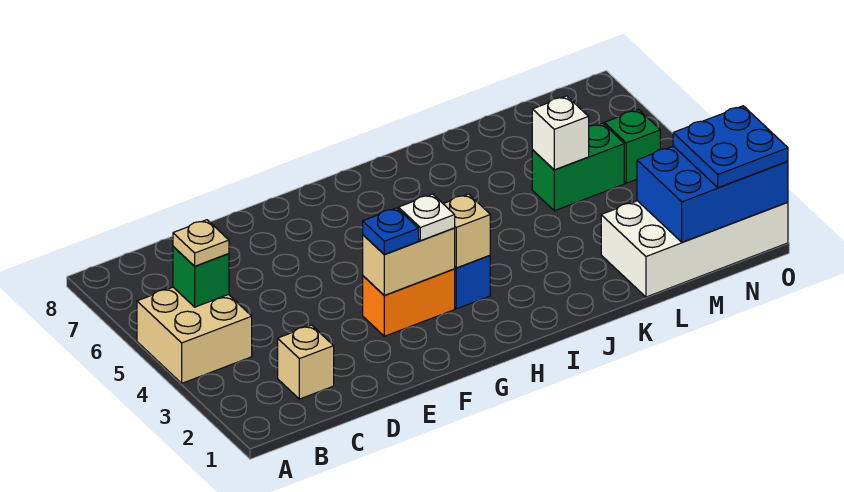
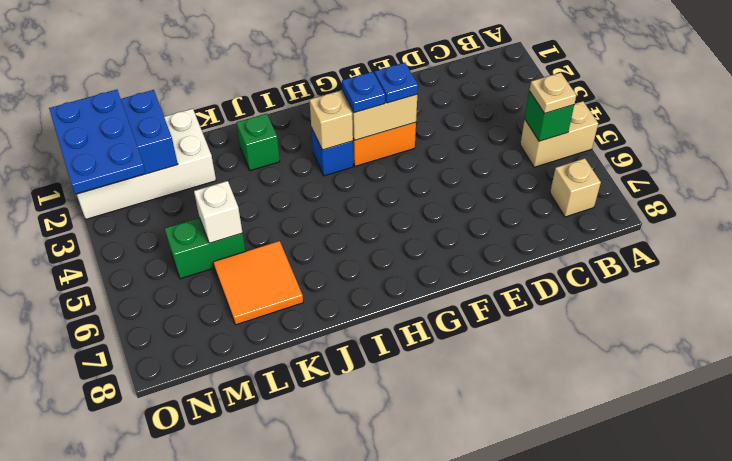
tan 2x2 brick [137,287,252,383] -> tan 1x2 brick [520,101,598,167]
tan 1x1 brick [278,325,334,399] -> tan 1x1 brick moved to [550,158,601,217]
white 1x1 plate [398,194,455,241] -> blue 1x1 plate [342,72,385,113]
none -> orange 2x2 tile [213,241,303,325]
blue 2x2 plate [673,106,788,188] -> blue 2x3 plate [49,90,146,194]
green 1x1 brick [604,110,660,183] -> green 1x1 brick moved to [236,114,280,171]

